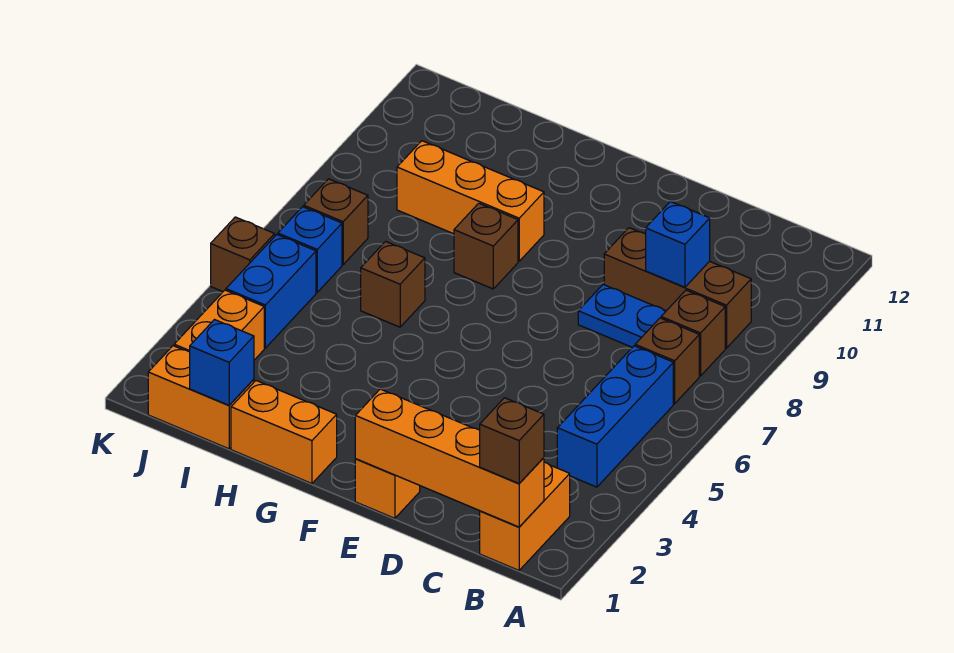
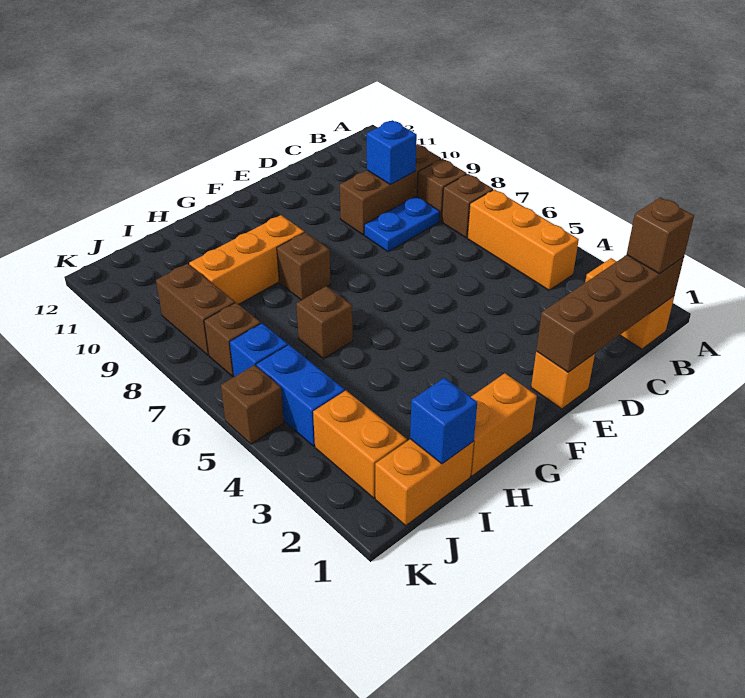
orange 1x4 brick [355,389,544,527] -> brown 1x4 brick [536,255,684,372]
blue 1x3 brick [557,346,673,487] -> orange 1x3 brick [468,190,579,290]
none -> brown 1x2 brick [156,264,235,355]

